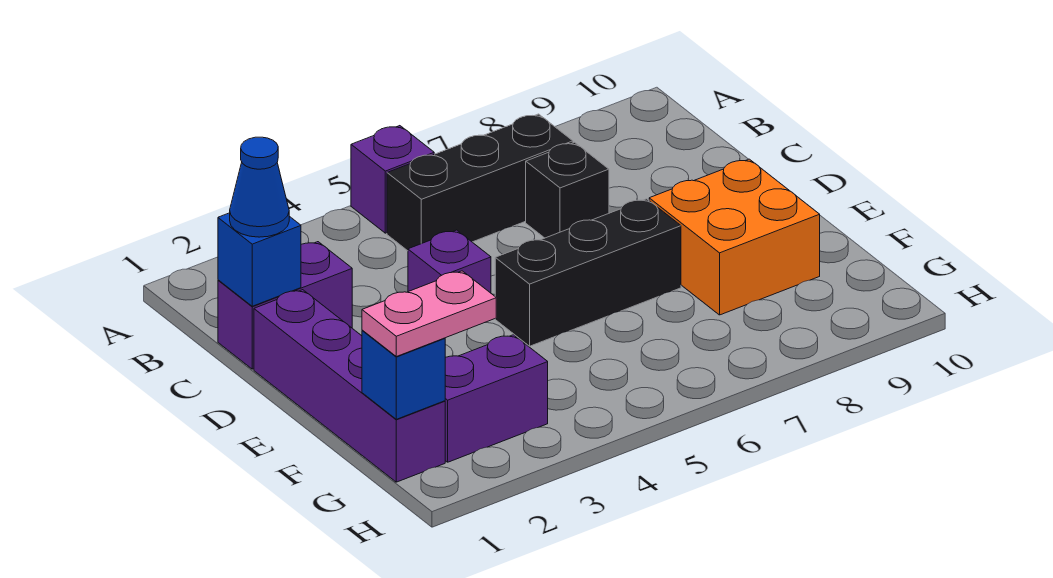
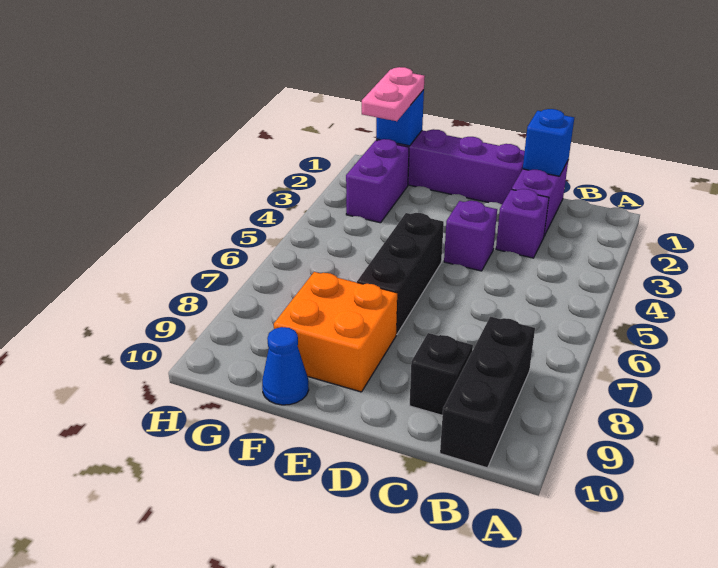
purple 1x1 brick [351,126,434,233] -> purple 1x1 brick moved to [496,189,549,258]
black 1x3 brick [387,114,573,251] -> black 1x3 brick moved to [440,317,535,468]
blue 1x1 cone [230,137,289,237] -> blue 1x1 cone moved to [262,327,309,405]
black 1x1 brick [526,142,609,238] -> black 1x1 brick moved to [409,333,473,415]

